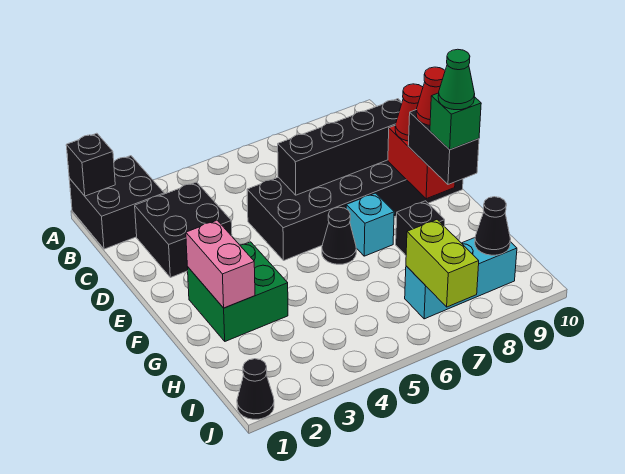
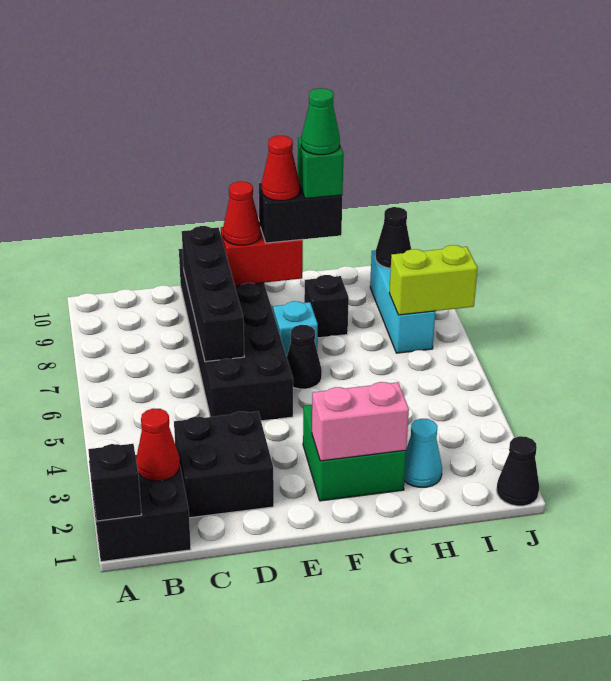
none -> red 1x1 cone [136,408,180,481]
none -> cyan 1x1 cone [404,419,442,487]

